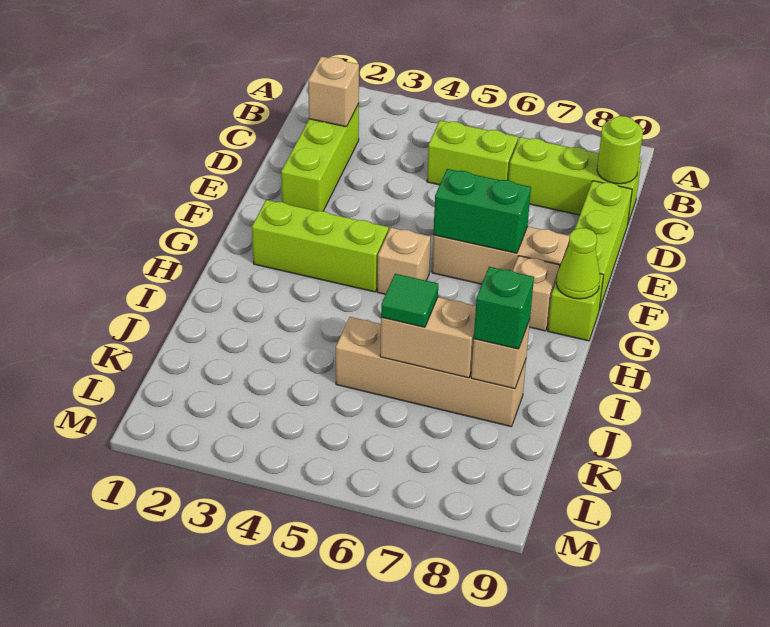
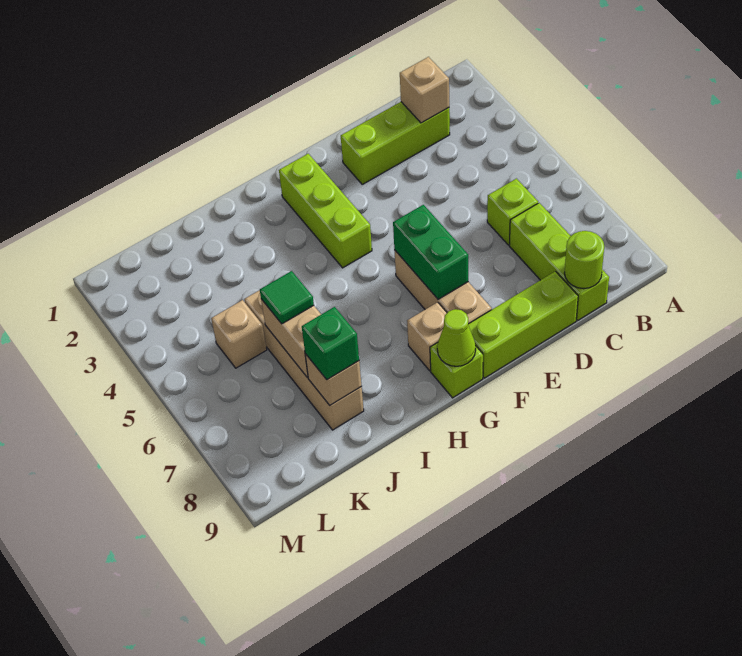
lime 1x2 brick [427,120,518,185] -> lime 1x1 brick [487,179,538,245]
tan 1x1 brick [377,228,431,294] -> tan 1x1 brick moved to [211,300,267,368]

